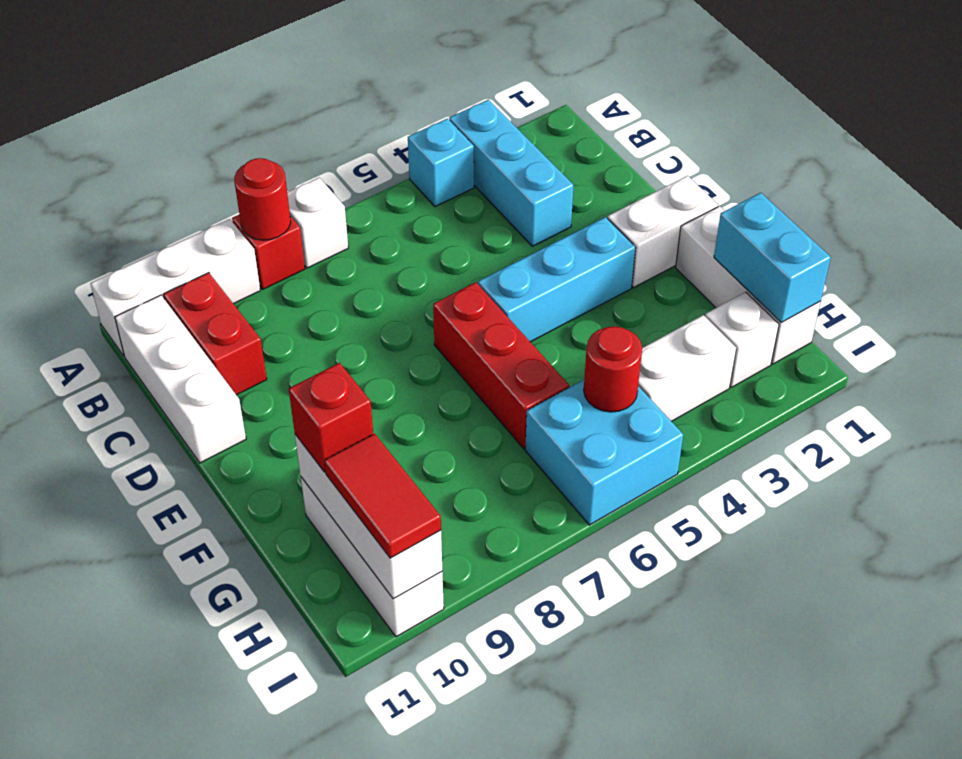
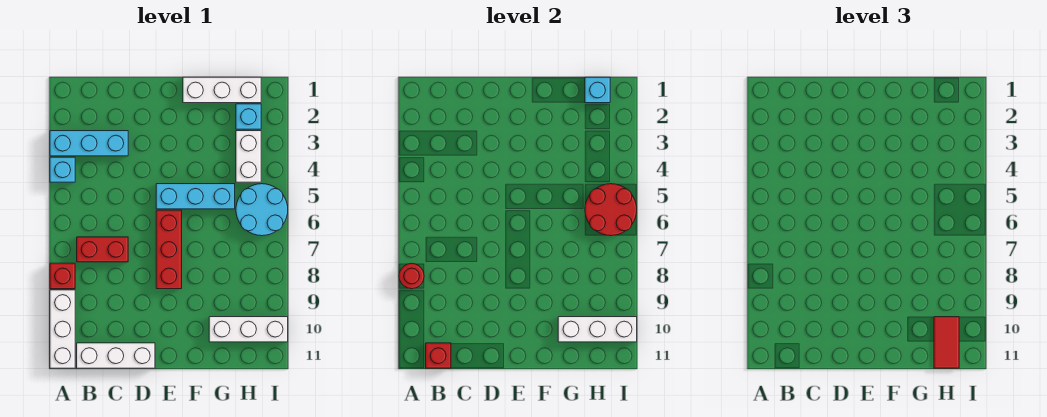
white 1x1 brick [287,178,348,268] -> none
red 1x2 brick [164,273,267,395] -> red 1x2 brick moved to [77,237,128,262]
white 1x2 brick [607,176,718,288] -> none
cyan 1x3 brick [478,217,636,342] -> cyan 1x3 brick turned to [156,184,235,209]
red 1x3 brick [433,282,569,449] -> red 1x3 brick turned to [156,210,182,289]
cyan 1x2 brick [714,193,831,323] -> cyan 1x1 brick [585,77,610,103]
red 1x1 brick [289,363,373,472] -> red 1x1 brick moved to [426,343,451,368]
white 1x1 brick [705,292,779,387] -> cyan 1x1 brick [236,104,261,129]
cyan 2x2 brick [525,380,683,525] -> cyan 2x2 round brick [236,184,288,236]
red 1x1 round brick [584,326,642,412] -> red 2x2 round brick [585,184,637,236]
red 1x2 tile [324,434,441,558] -> red 1x2 tile turned to [934,317,959,368]

